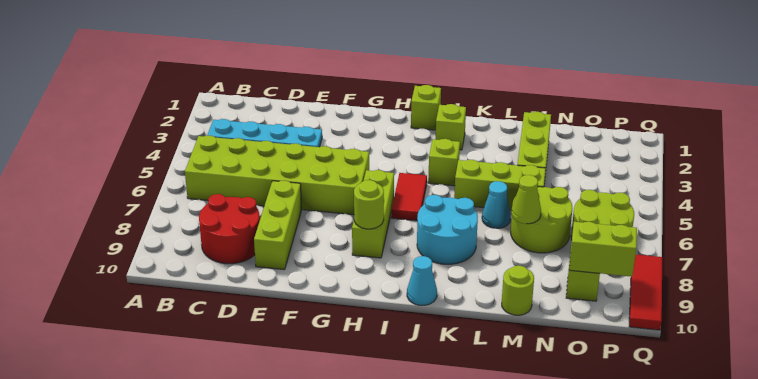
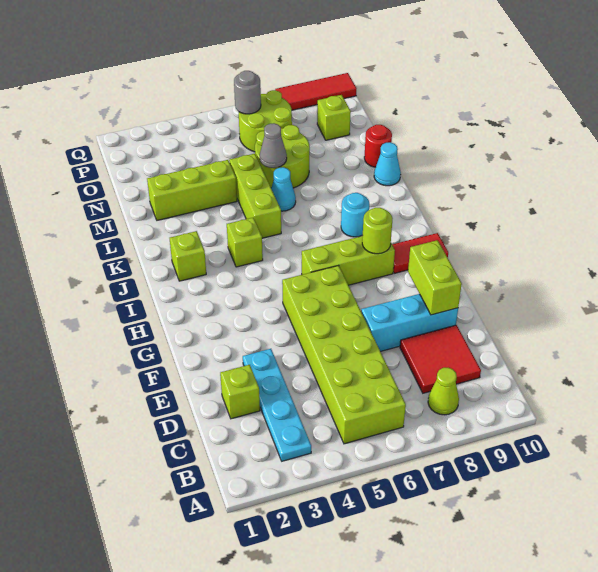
red 2x2 round brick [199,194,260,264] -> red 2x2 tile [400,325,481,393]
lime 1x3 brick [254,181,302,270] -> cyan 1x3 brick [361,294,458,352]
lime 1x1 brick [411,85,441,130] -> lime 1x1 brick moved to [220,365,260,419]
red 1x2 tile [391,173,427,221] -> red 1x2 tile moved to [392,233,448,273]
cyan 2x2 round brick [417,195,478,264] -> cyan 1x1 round brick [341,193,369,237]
cyan 1x1 cone [407,256,437,305] -> cyan 1x1 cone moved to [374,142,401,186]
none -> grey 1x1 cone [260,123,287,168]
lime 1x1 cone [511,175,541,224] -> lime 1x1 cone moved to [428,368,459,415]
lime 1x1 round brick [502,266,534,315] -> red 1x1 round brick [364,125,392,167]
lime 1x2 brick [569,222,637,277] -> lime 1x2 brick moved to [408,240,462,315]
none -> grey 1x1 round brick [234,71,261,114]

